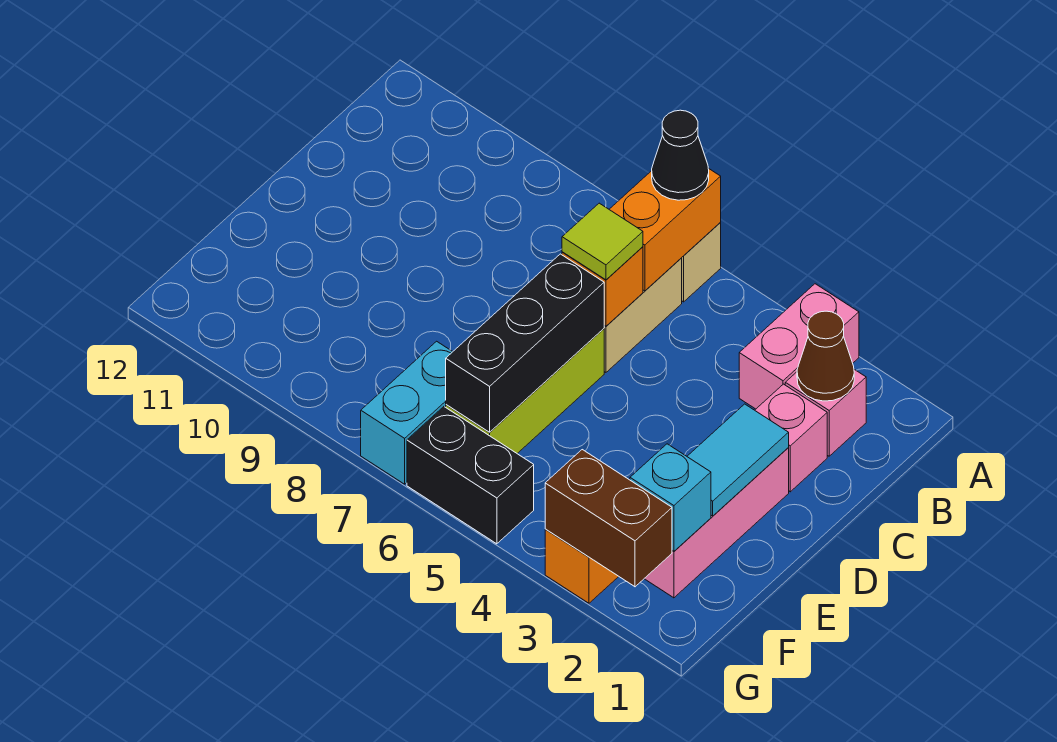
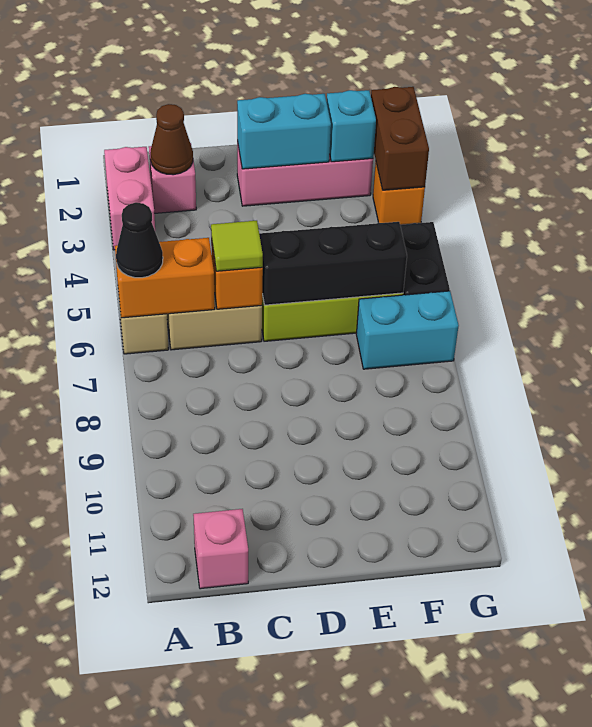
pink 1x2 brick [739,284,859,409] -> pink 1x2 brick turned to [104,147,155,250]
pink 1x1 brick [755,384,827,492] -> pink 1x1 brick moved to [193,509,248,589]
cyan 1x2 tile [687,404,789,516] -> cyan 1x2 brick [237,94,331,169]

